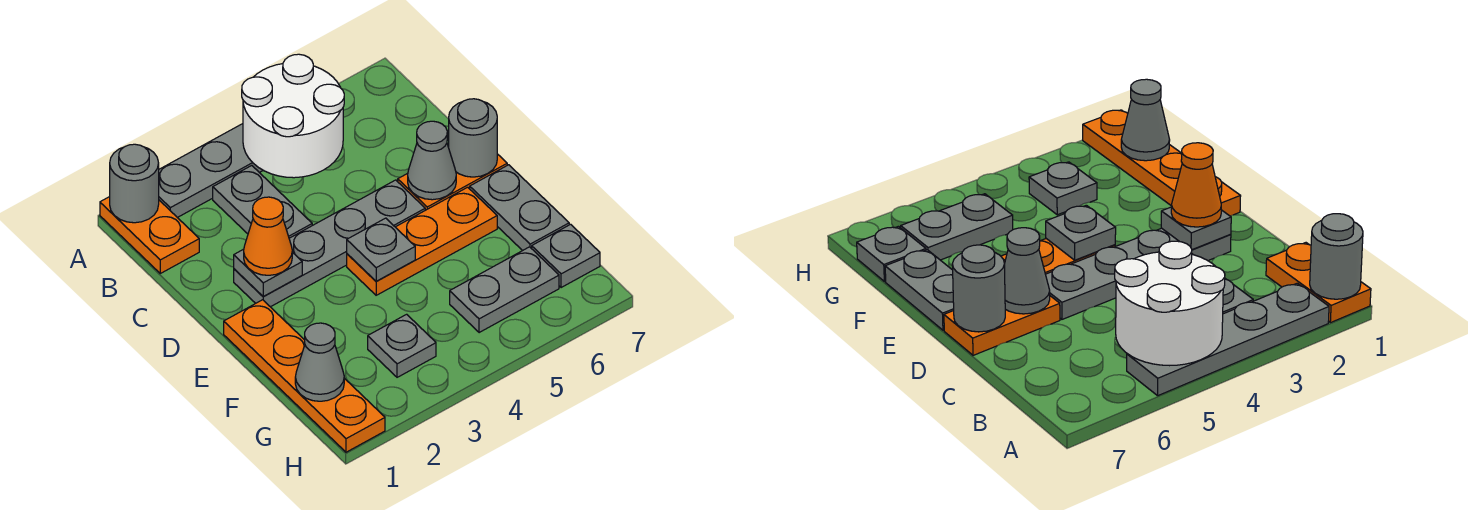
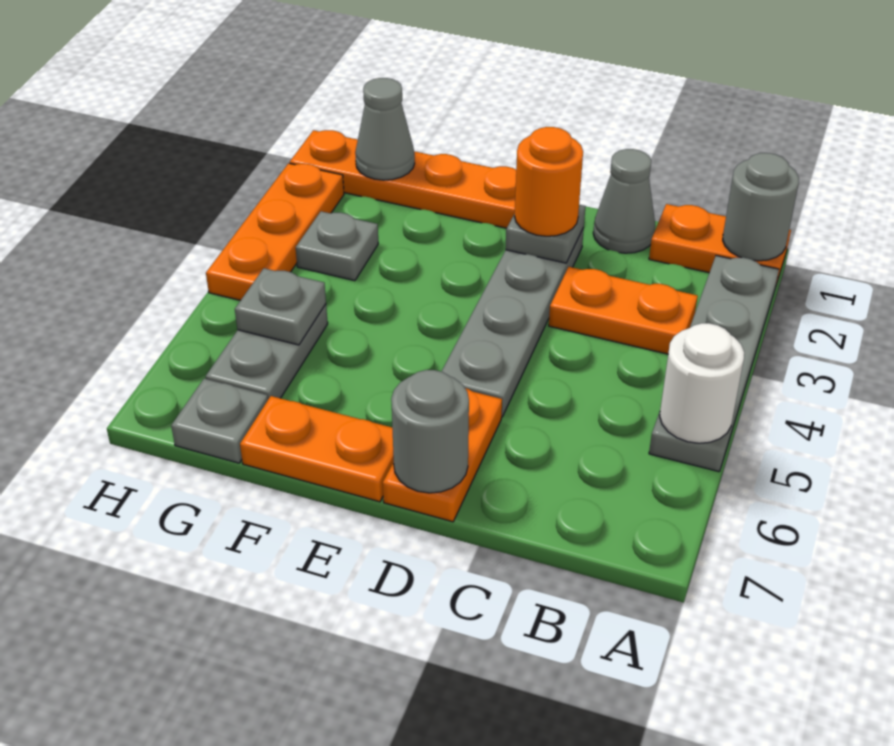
white 2x2 round brick [242,54,344,178] -> white 1x1 round brick [660,323,744,443]
grey 1x2 plate [213,165,312,238] -> orange 1x2 plate [549,267,698,354]
orange 1x1 cone [244,197,292,275] -> orange 1x1 round brick [515,127,583,236]
grey 1x1 cone [408,121,456,200] -> grey 1x1 cone moved to [593,149,655,253]
orange 1x3 plate [347,187,497,295] -> orange 1x3 plate moved to [206,163,344,300]
grey 1x1 plate [347,218,415,281] -> grey 1x1 plate moved to [235,268,326,345]
grey 1x2 plate [470,165,569,251] -> orange 1x2 plate [240,396,394,502]

